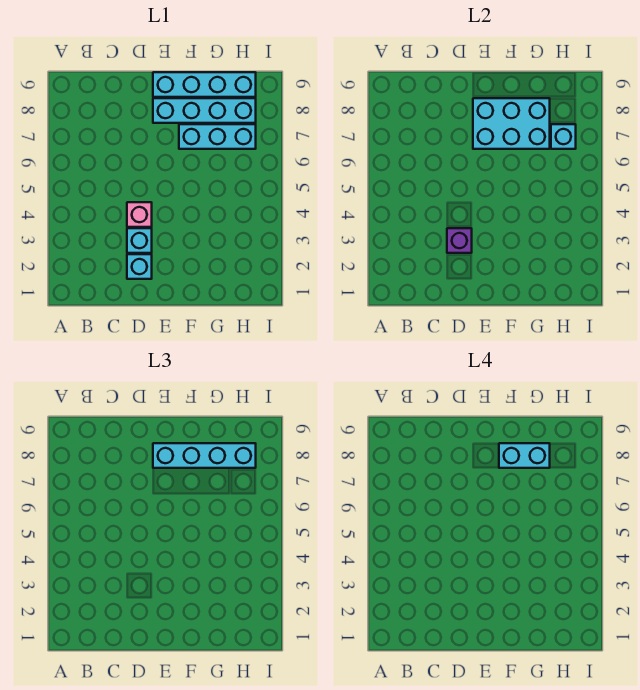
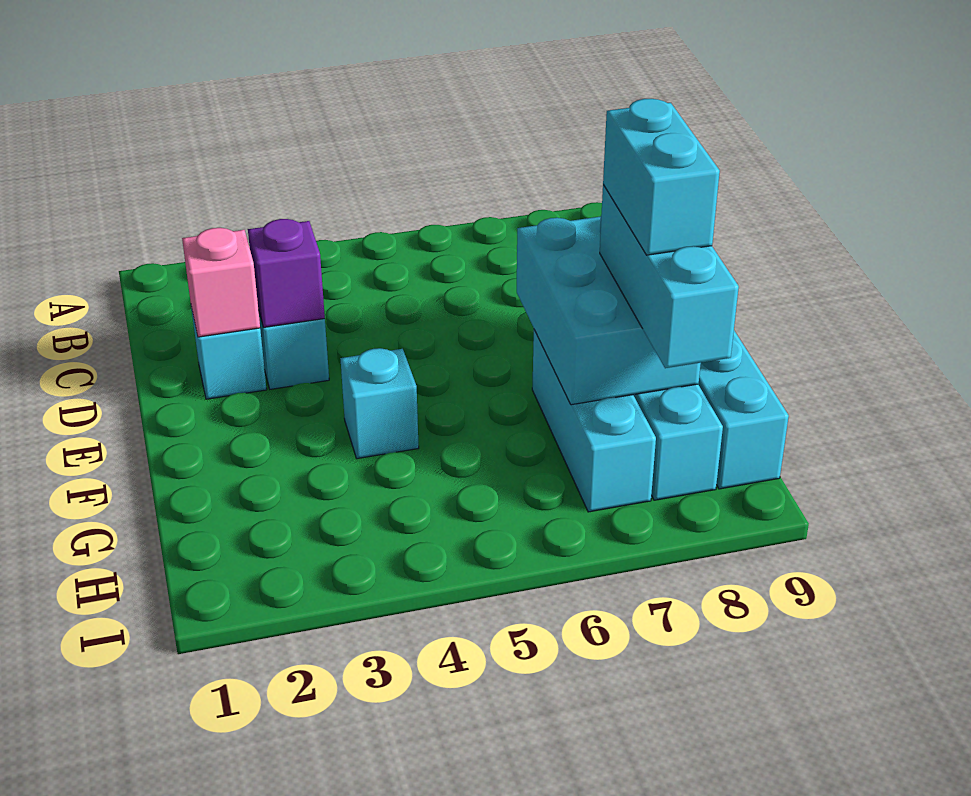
pink 1x1 brick [127,202,152,227] -> pink 1x1 brick moved to [182,228,260,337]
cyan 1x4 brick [153,443,256,468] -> cyan 1x3 brick [600,185,739,368]
cyan 1x1 brick [551,124,576,149] -> cyan 1x1 brick moved to [340,348,419,459]

